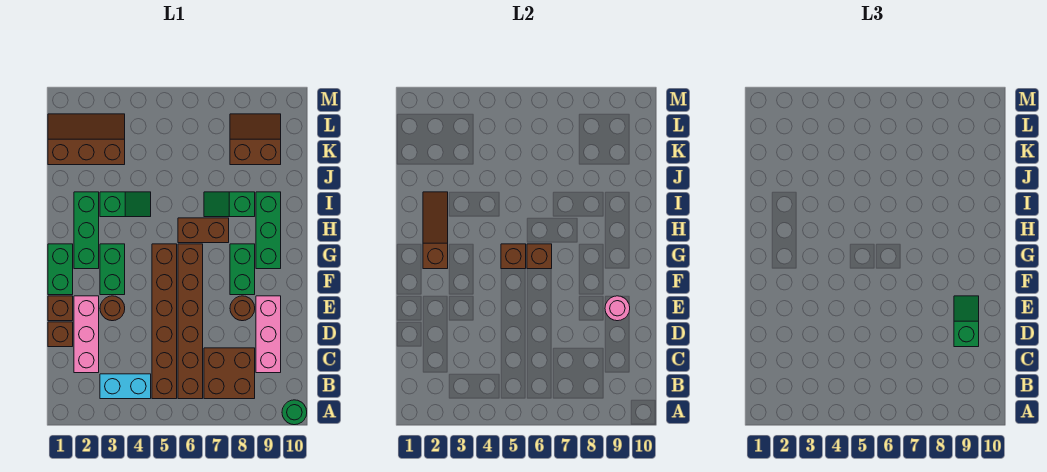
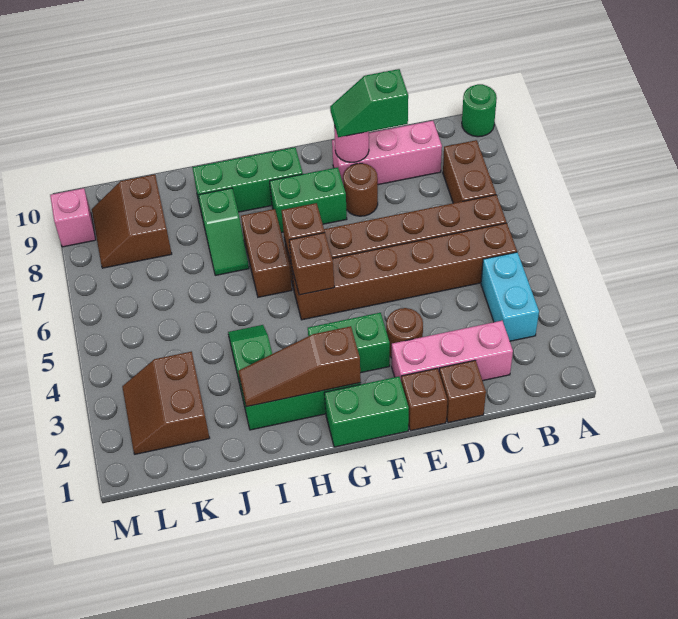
brown 2x2 brick [204,348,255,399] -> brown 1x2 brick [443,140,496,203]
brown 2x3 slope [48,114,125,165] -> brown 2x2 slope [122,352,210,454]
none -> pink 1x1 brick [50,188,96,247]

